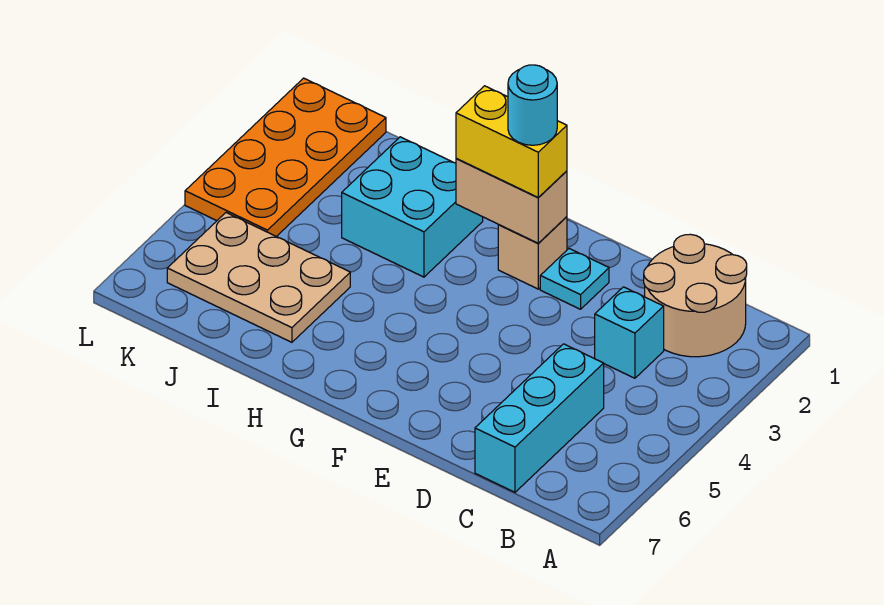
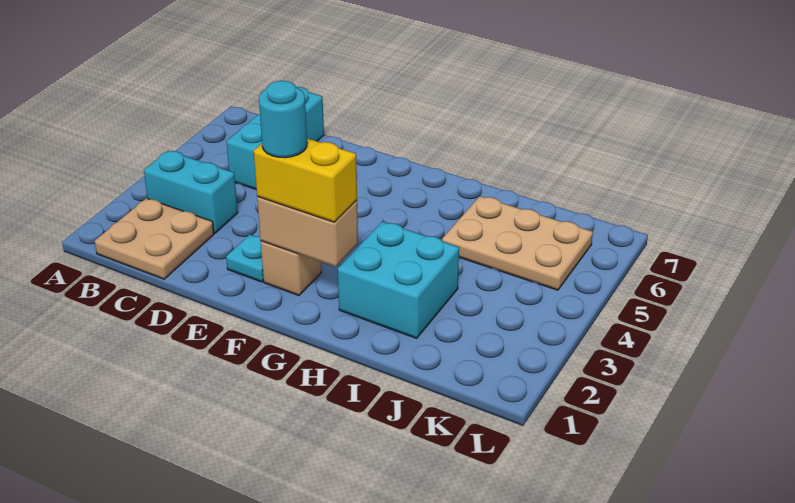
tan 2x2 round brick [644,234,747,357] -> tan 2x2 plate [95,198,214,279]
cyan 1x1 brick [595,287,664,378] -> cyan 1x2 brick [144,151,238,233]
orange 2x4 plate [185,78,386,236] -> none

